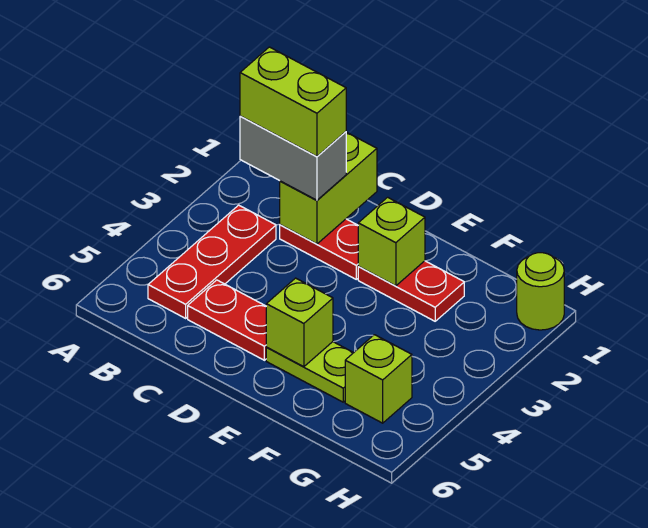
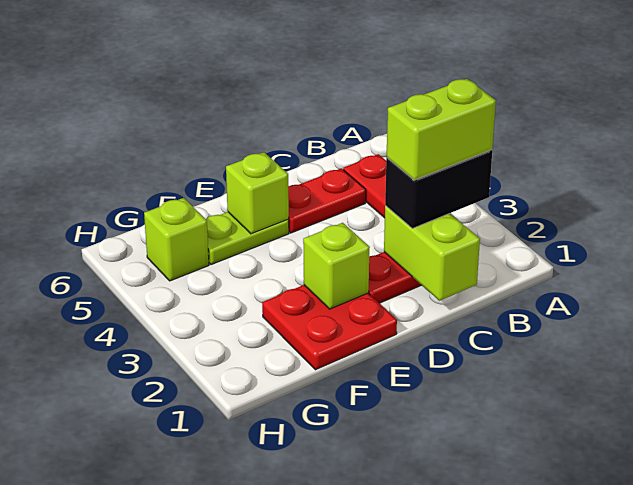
grey 1x2 brick [240,116,346,200] -> black 1x2 brick [385,150,492,228]
red 1x2 plate [358,261,464,321] -> red 2x2 plate [262,285,397,370]
lime 1x1 round brick [517,253,564,330] -> none

